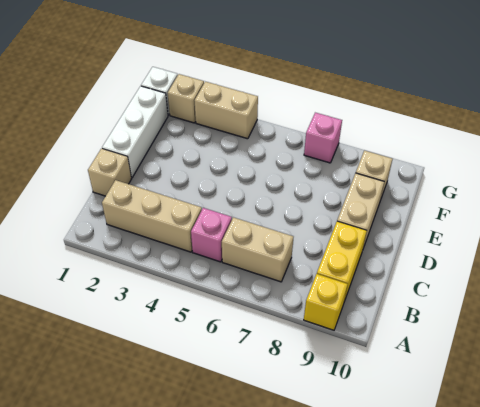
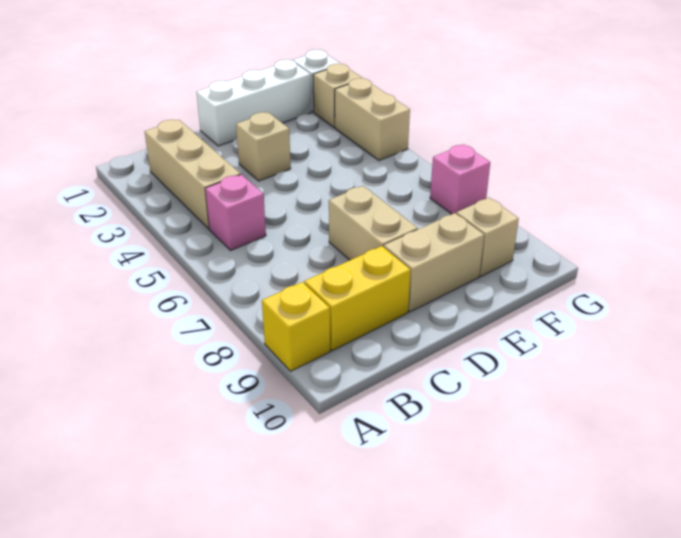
tan 1x2 brick [222,217,293,282] -> tan 1x2 brick moved to [329,186,418,260]
tan 1x1 brick [88,149,131,196] -> tan 1x1 brick moved to [236,112,291,181]

